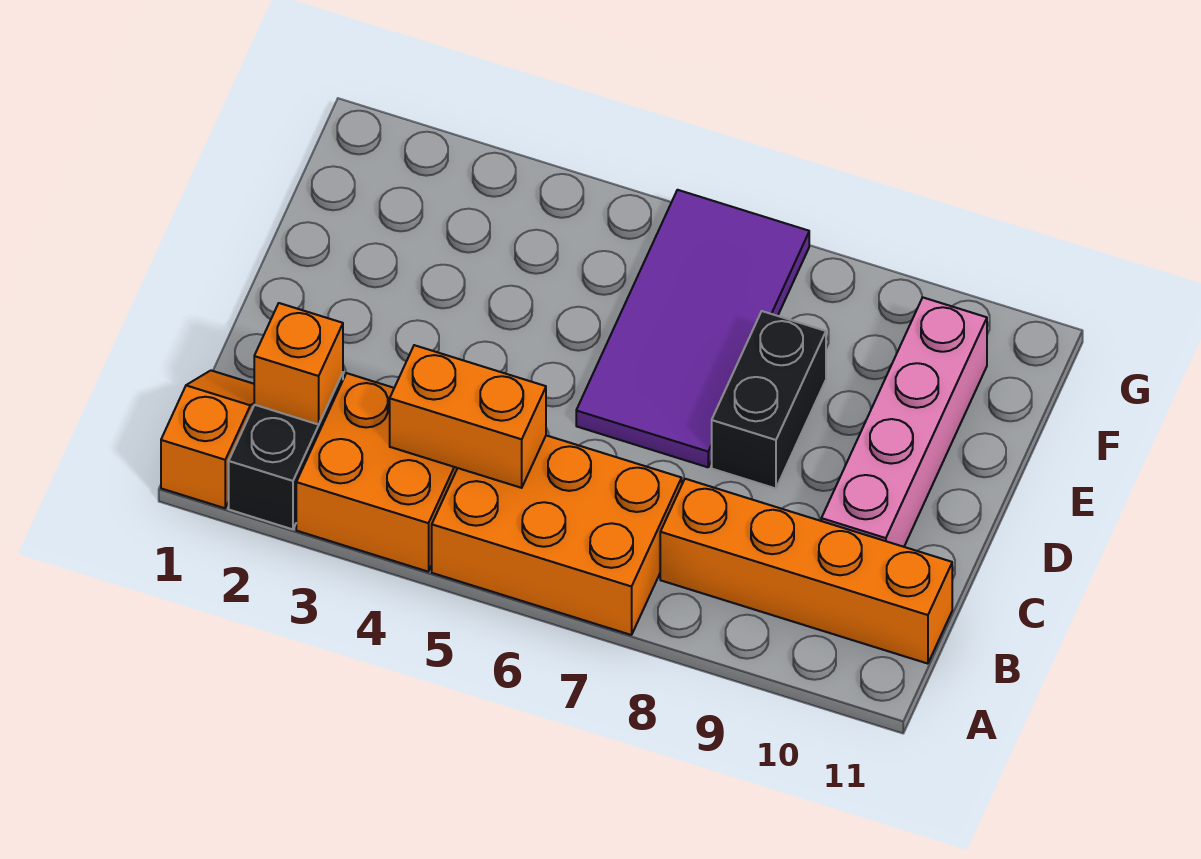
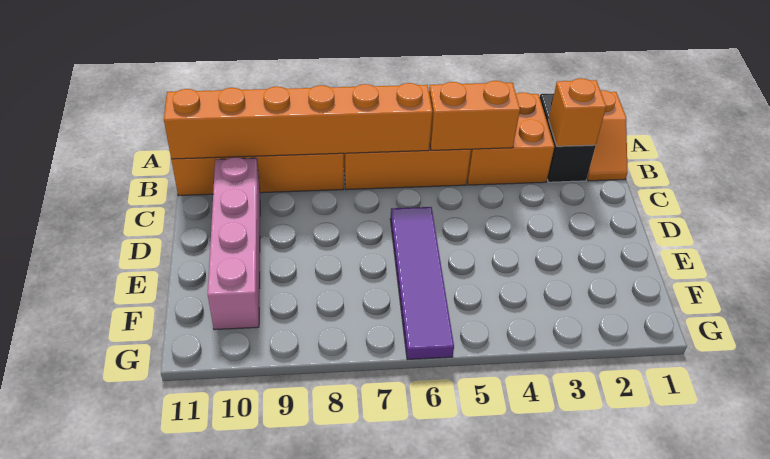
none -> orange 1x6 brick [164,83,432,159]
purple 2x4 tile [576,190,809,467] -> purple 1x4 tile [390,207,454,360]
black 1x2 brick [712,311,826,488] -> none

